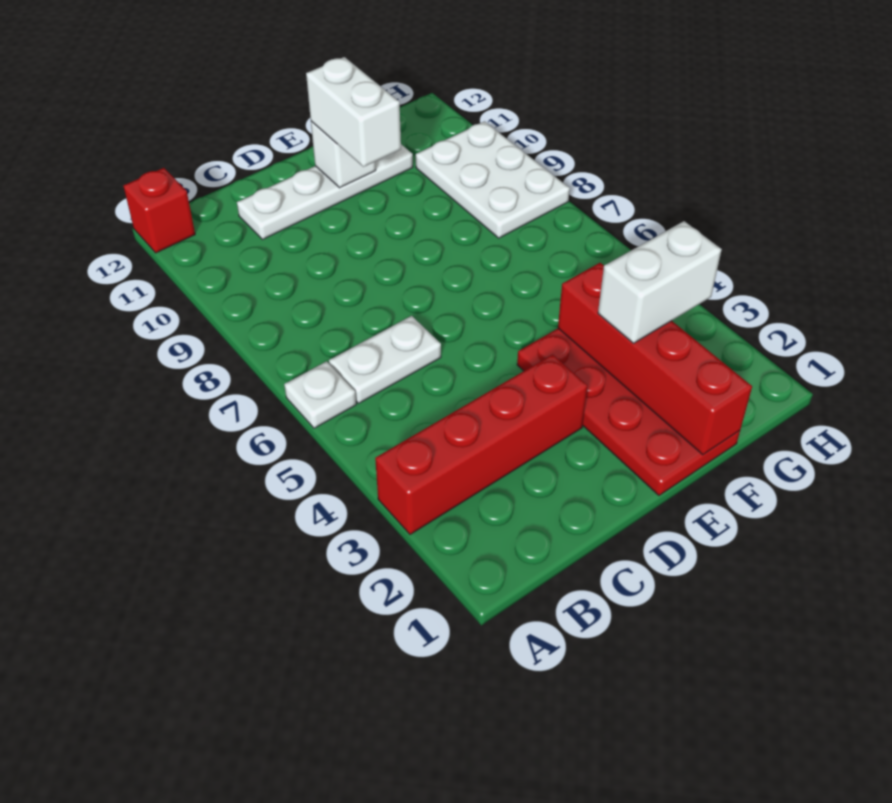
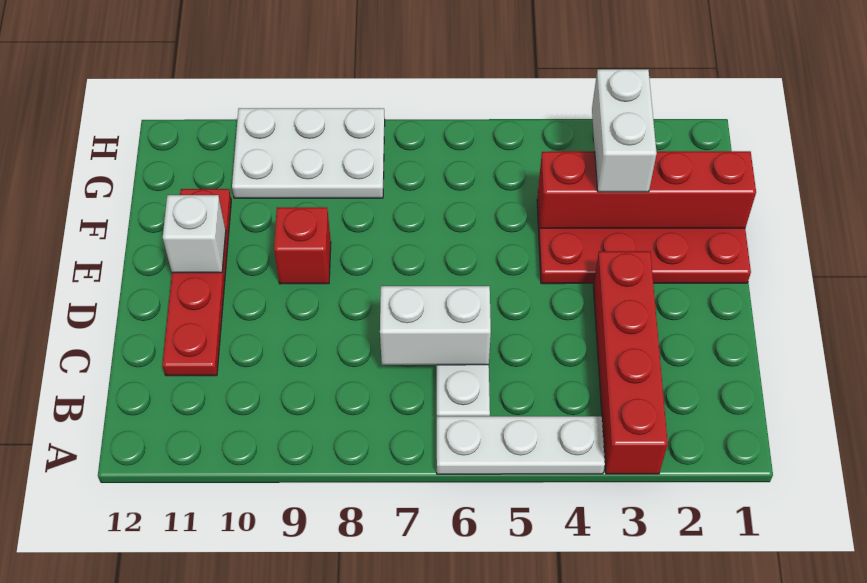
white 1x1 plate [284,361,356,428] -> white 1x3 plate [437,416,605,474]
red 1x1 brick [124,168,195,253] -> red 1x1 brick moved to [274,207,331,284]
white 1x4 plate [237,144,413,240] -> red 1x4 plate [162,189,231,376]
white 1x2 brick [306,57,401,167] -> white 1x2 brick moved to [380,286,491,365]

